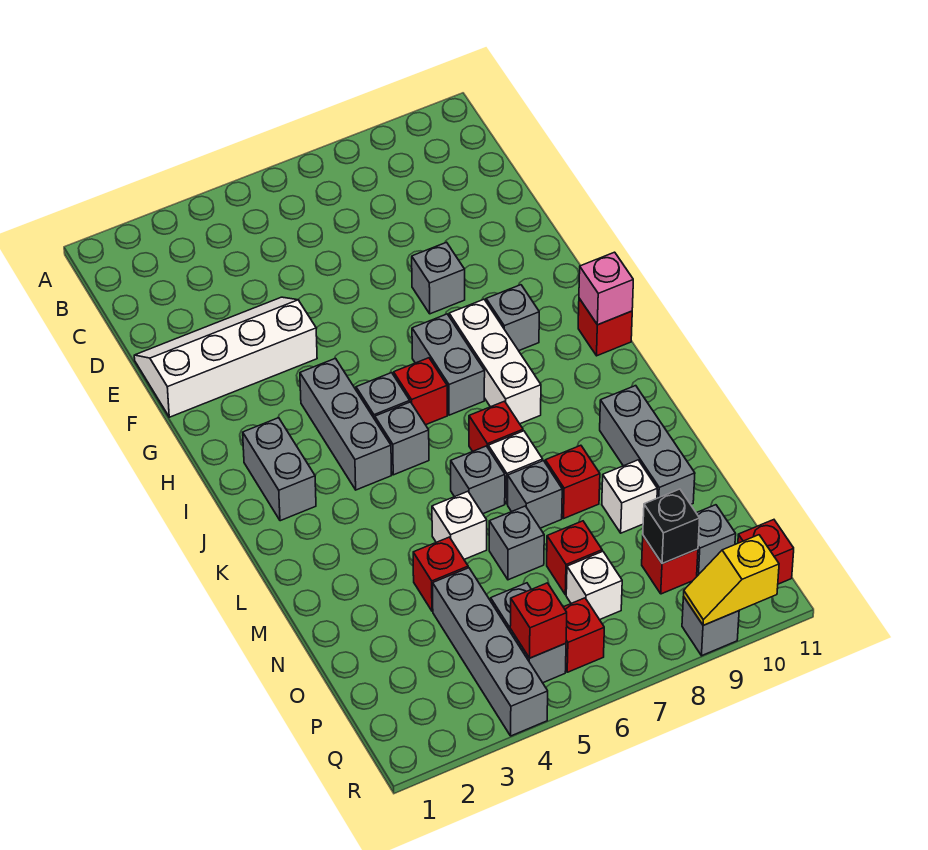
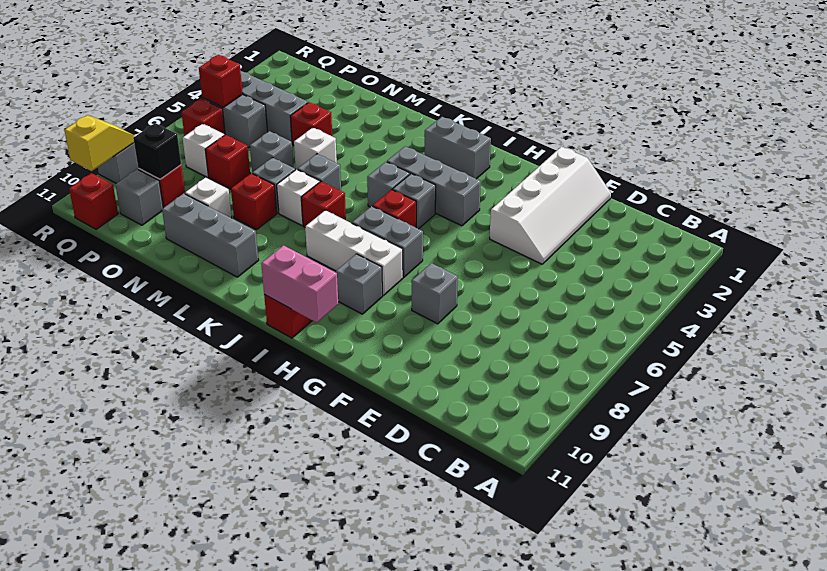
pink 1x1 brick [579,252,633,325] -> pink 1x2 brick [261,245,338,323]

